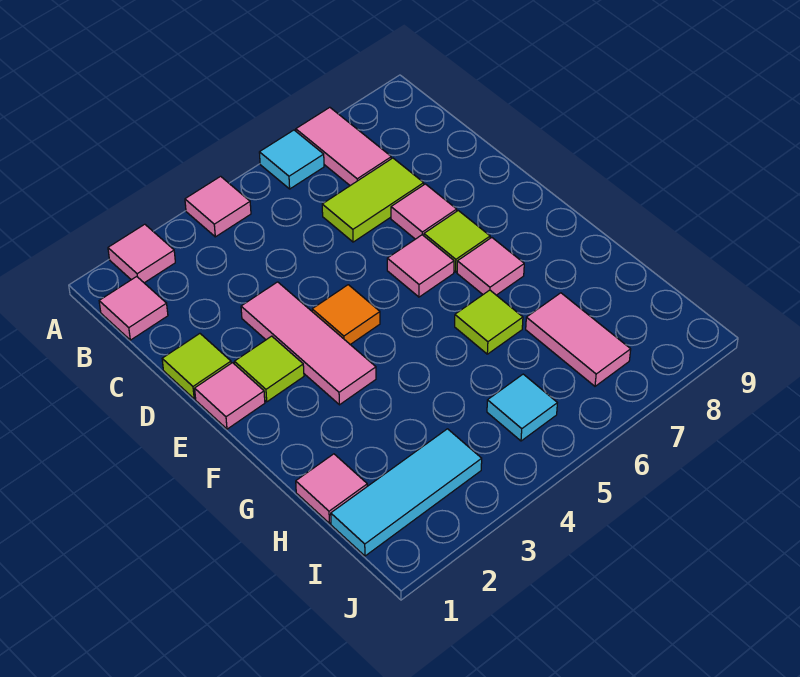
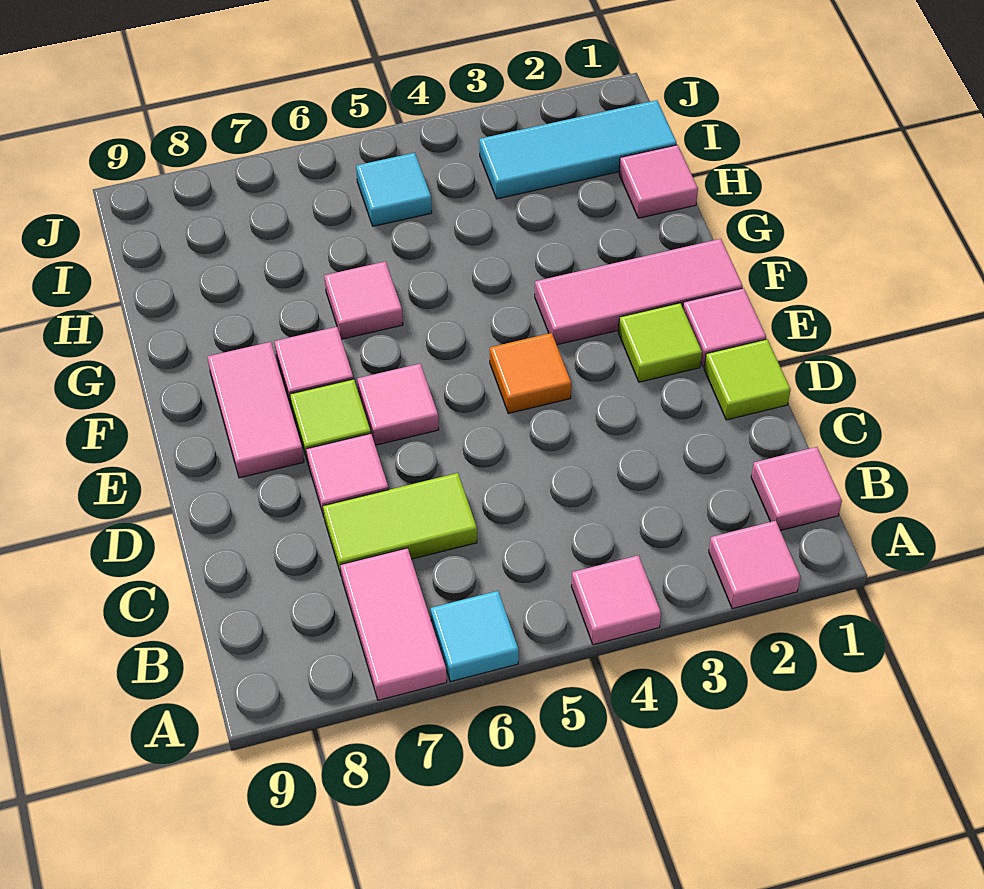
pink 1x3 tile [241,282,376,405] -> pink 1x3 tile turned to [535,239,743,345]
lime 1x1 tile [455,290,523,354] -> pink 1x1 tile [324,262,403,339]
pink 1x2 tile [526,293,631,386] -> pink 1x2 tile moved to [208,342,304,478]

